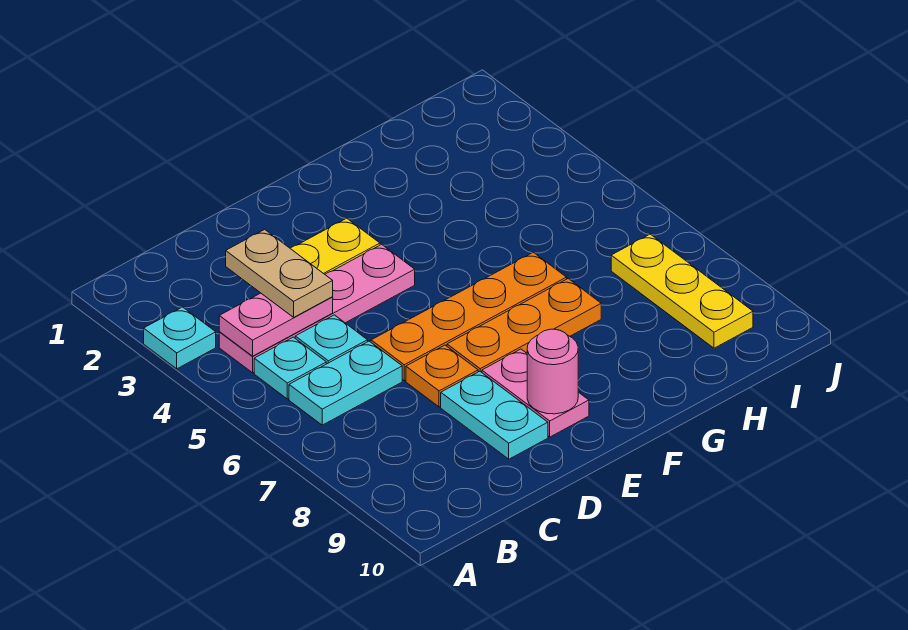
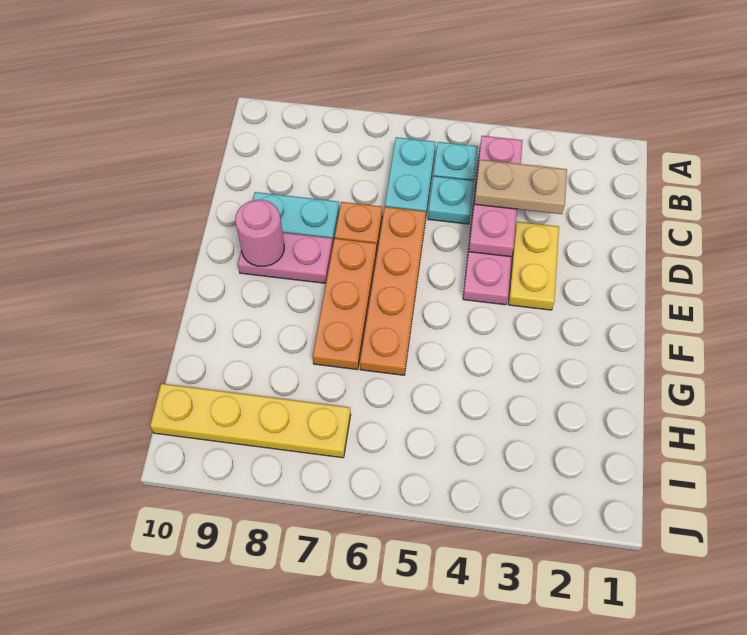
cyan 1x1 plate [144,307,216,369] -> none
pink 1x2 plate [219,293,333,356] -> pink 1x3 plate [469,136,523,257]
yellow 1x3 plate [611,234,753,348] -> yellow 1x4 plate [150,384,351,458]

